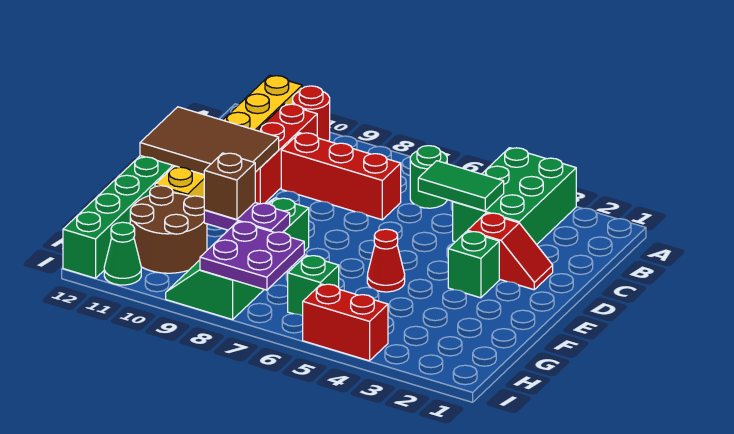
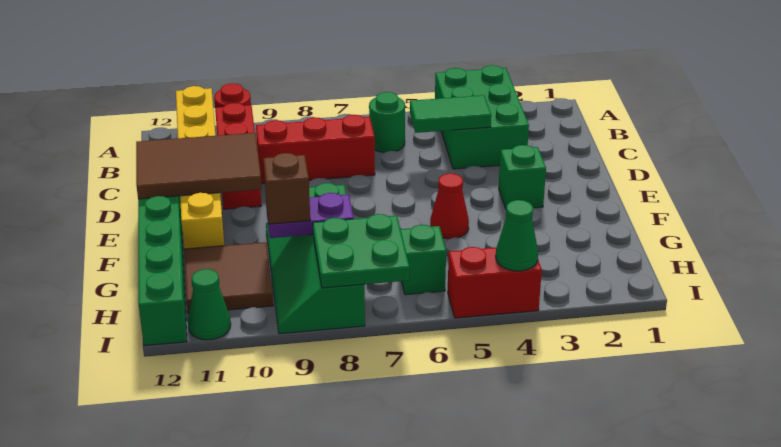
red 1x2 slope [468,213,553,290] -> none
brown 2x2 round brick [130,186,207,273] -> brown 2x2 tile [184,242,273,313]
purple 2x2 plate [200,222,304,290] -> green 2x2 plate [313,214,409,288]
none -> green 1x1 cone [496,200,538,271]

